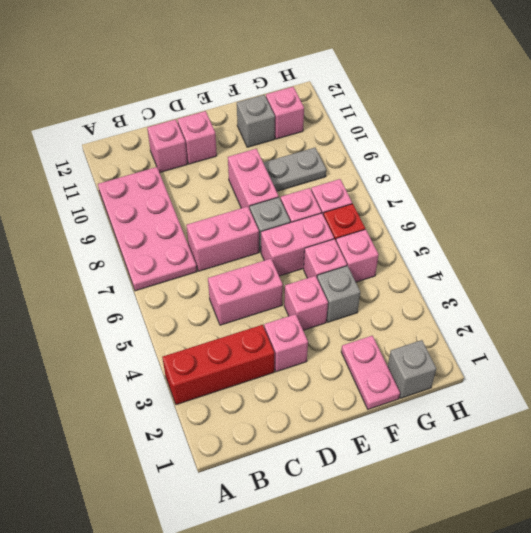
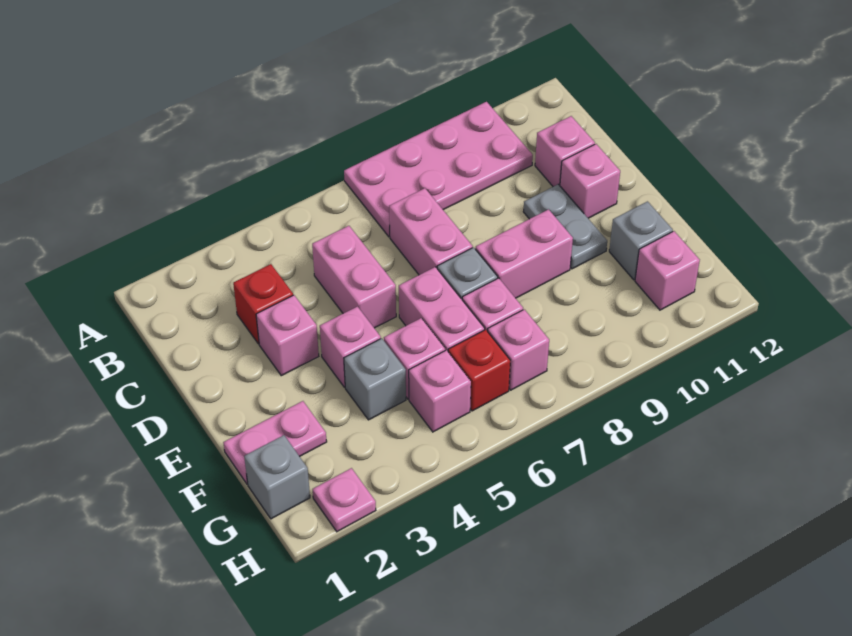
red 1x3 brick [162,325,274,405] -> red 1x1 brick [233,264,293,344]
grey 1x2 plate [263,148,326,191] -> grey 1x2 plate moved to [523,184,607,269]
none -> pink 1x1 plate [313,468,376,532]

